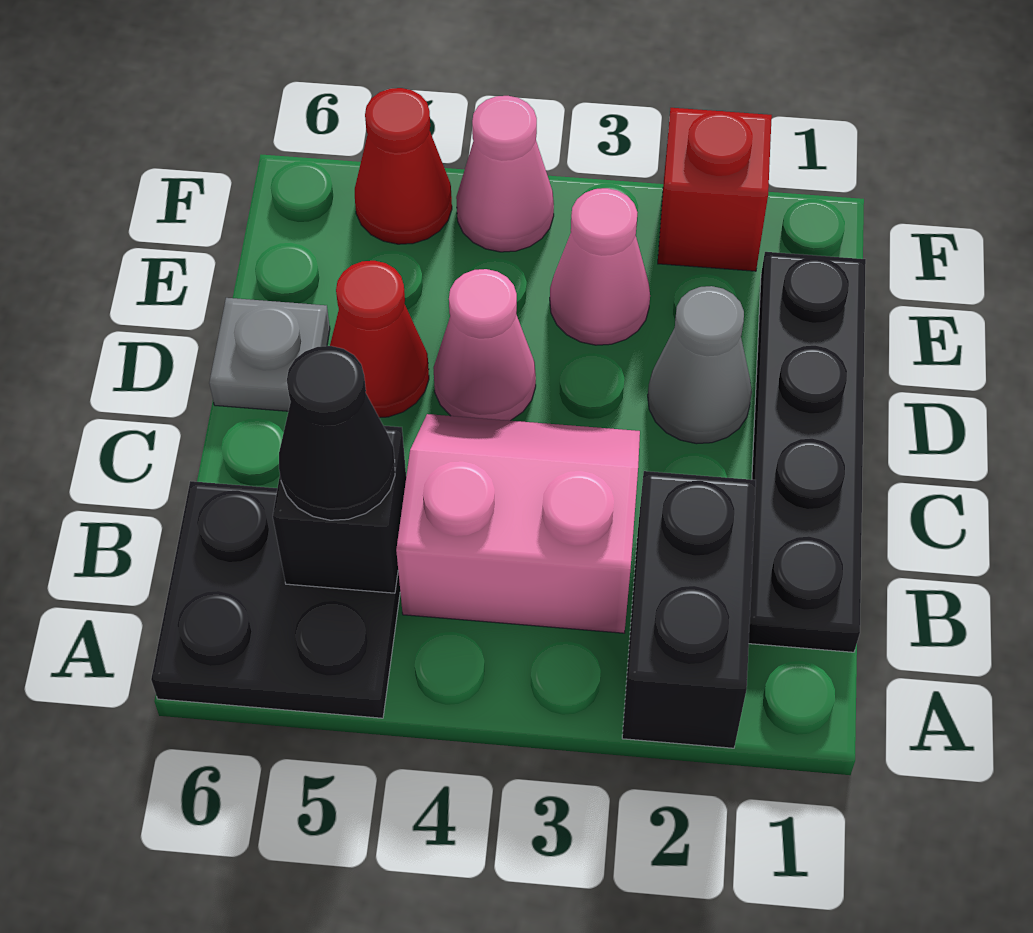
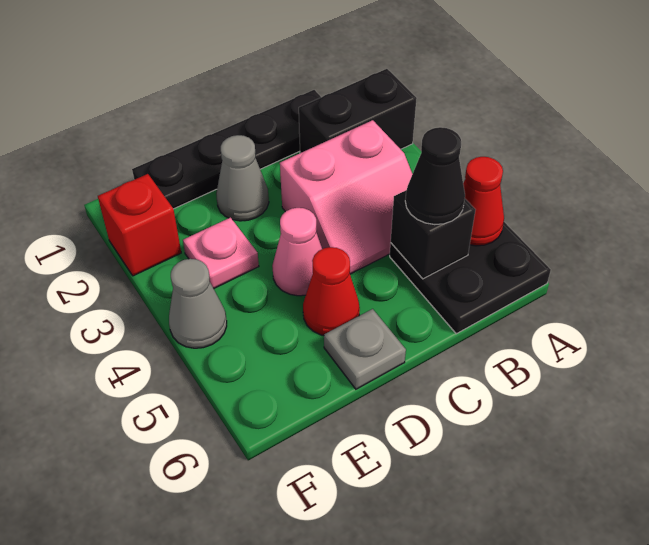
pink 2x2 slope [396,414,640,633] -> pink 2x2 slope turned to [280,120,412,274]
pink 1x1 cone [550,188,650,345] -> pink 1x1 plate [183,218,259,289]
pink 1x1 cone [456,96,554,252] -> grey 1x1 cone [169,259,227,348]
red 1x1 cone [355,88,452,244] -> red 1x1 cone moved to [463,157,504,246]

